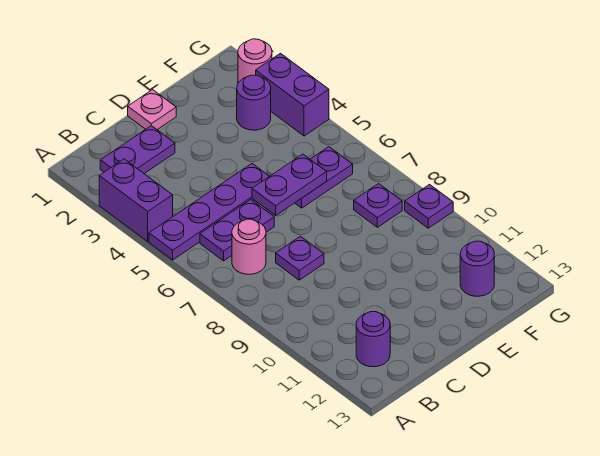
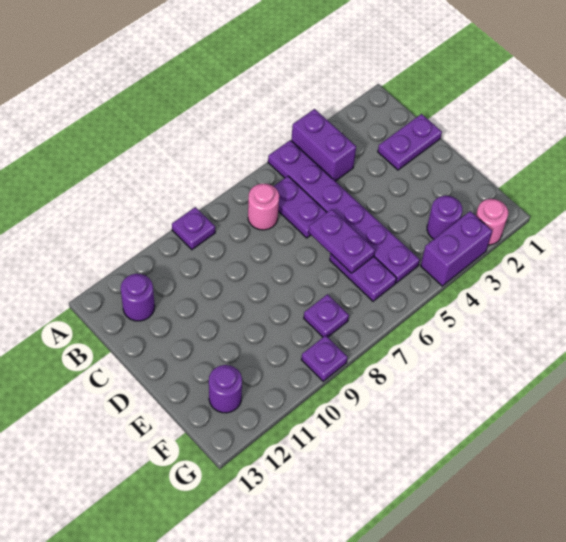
purple 1x2 brick [99,159,173,241] -> purple 1x2 brick turned to [291,109,356,181]
purple 1x4 plate [149,164,269,260] -> purple 1x6 plate [268,140,420,283]
purple 1x2 plate [100,126,175,174] -> purple 1x2 plate turned to [378,114,442,170]
purple 1x1 plate [276,236,324,280] -> purple 1x1 plate moved to [172,207,215,250]
pink 1x1 plate [128,90,176,130] -> none

